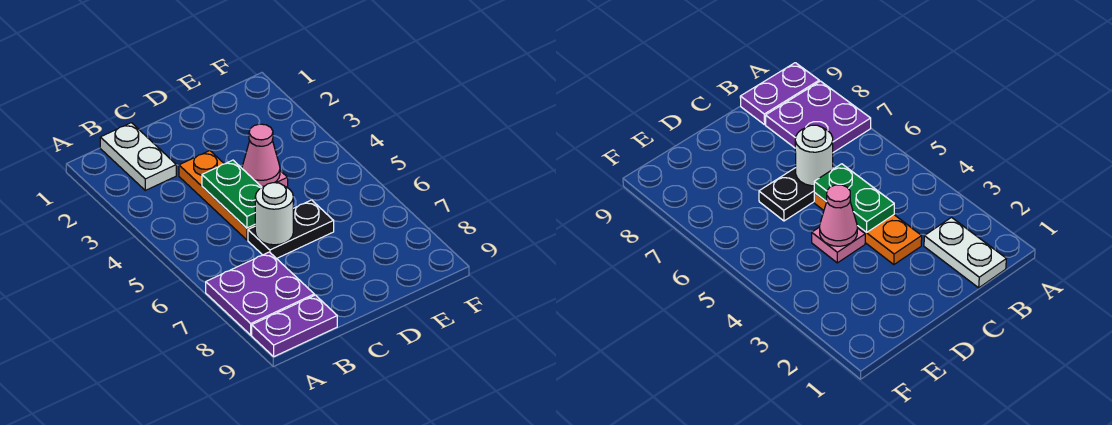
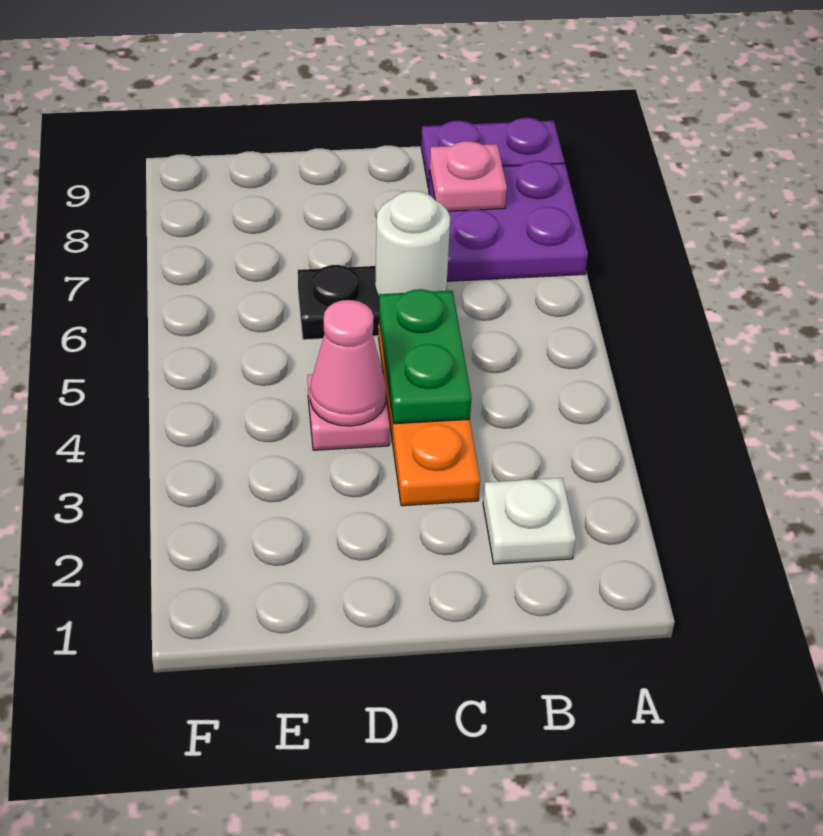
white 1x2 plate [100,123,176,190] -> white 1x1 plate [483,478,576,564]
none -> pink 1x1 plate [430,141,507,211]

